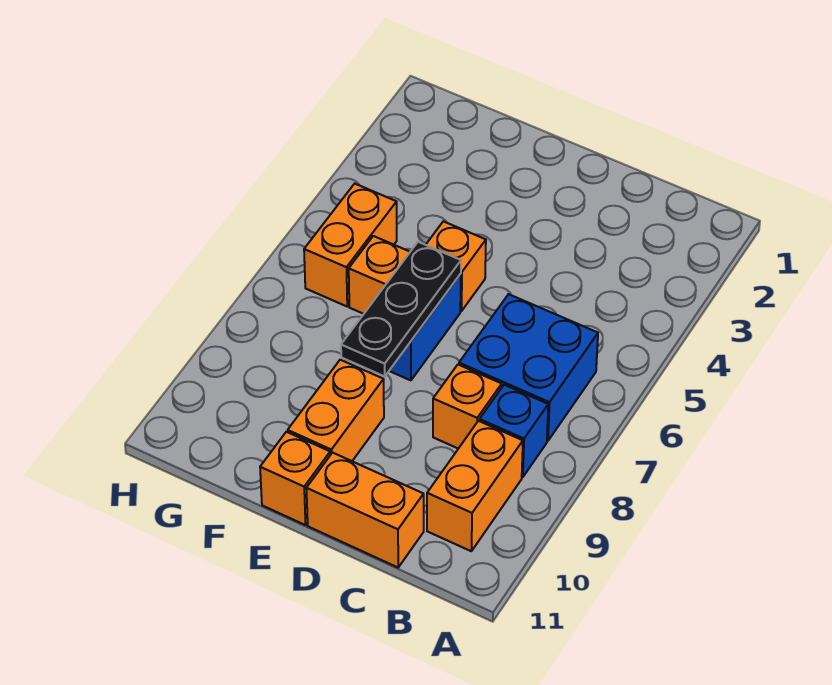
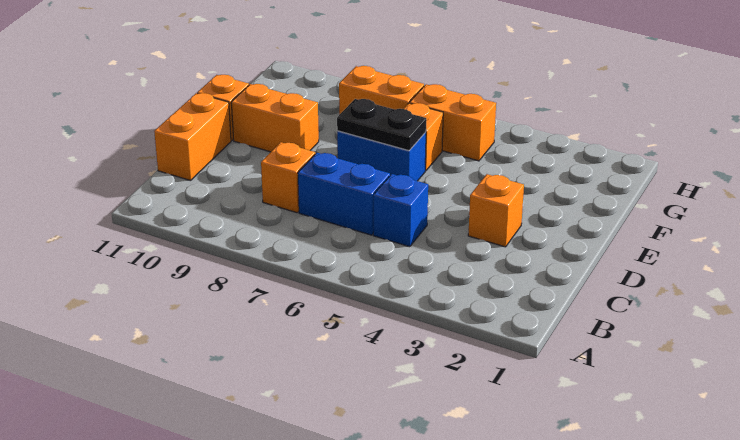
blue 2x2 brick [459,294,598,441] -> blue 1x2 brick [298,153,390,235]
blue 1x1 brick [480,385,548,477] -> blue 1x1 brick moved to [373,174,428,247]
orange 1x2 brick [427,421,523,551] -> orange 1x2 brick moved to [339,66,424,115]
orange 1x1 brick [426,221,486,311] -> orange 1x1 brick moved to [468,174,524,247]
black 1x3 plate [341,242,461,376] -> black 1x2 plate [337,99,426,151]

